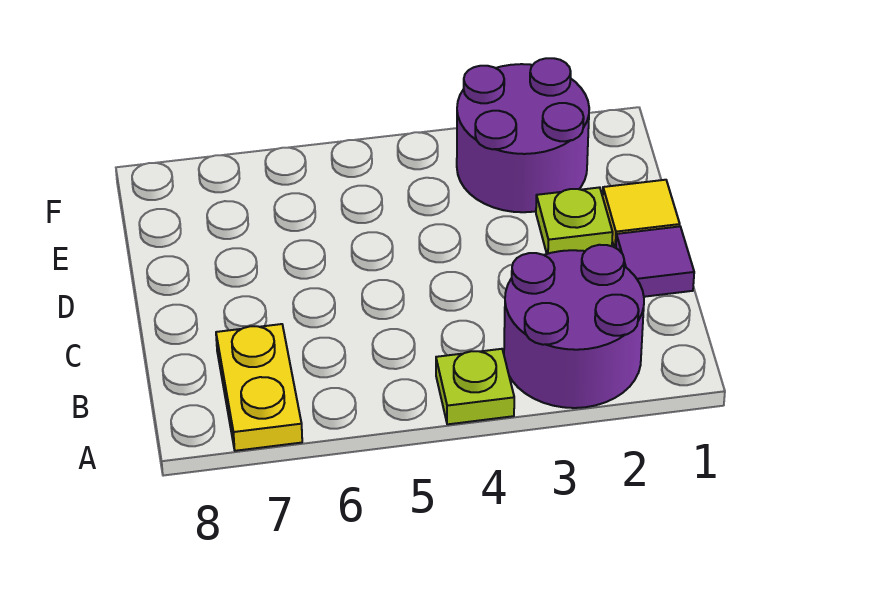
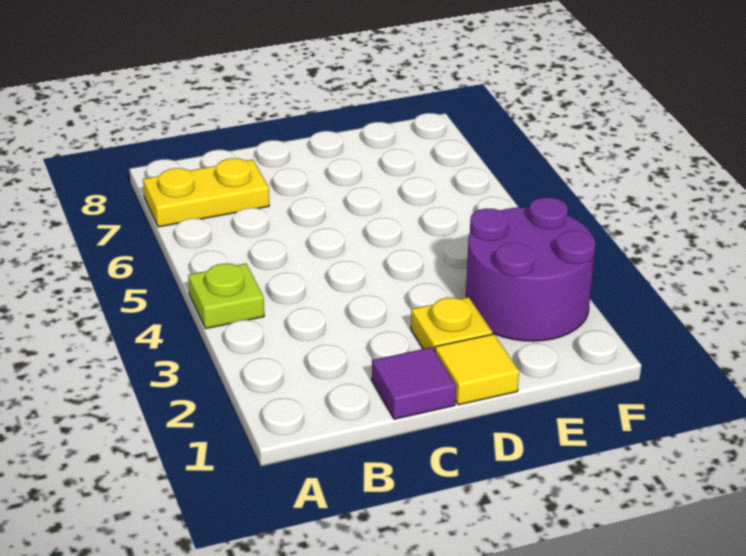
purple 2x2 round brick [504,245,644,408] -> none
lime 1x1 plate [536,187,613,254] -> yellow 1x1 plate [411,297,493,351]

